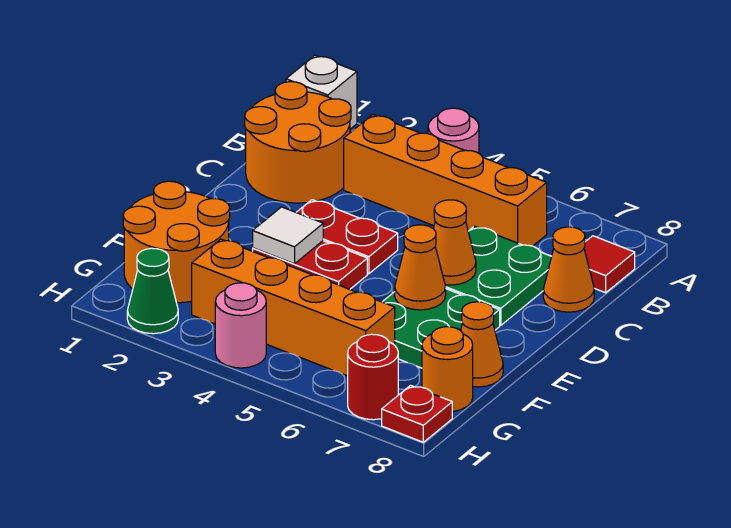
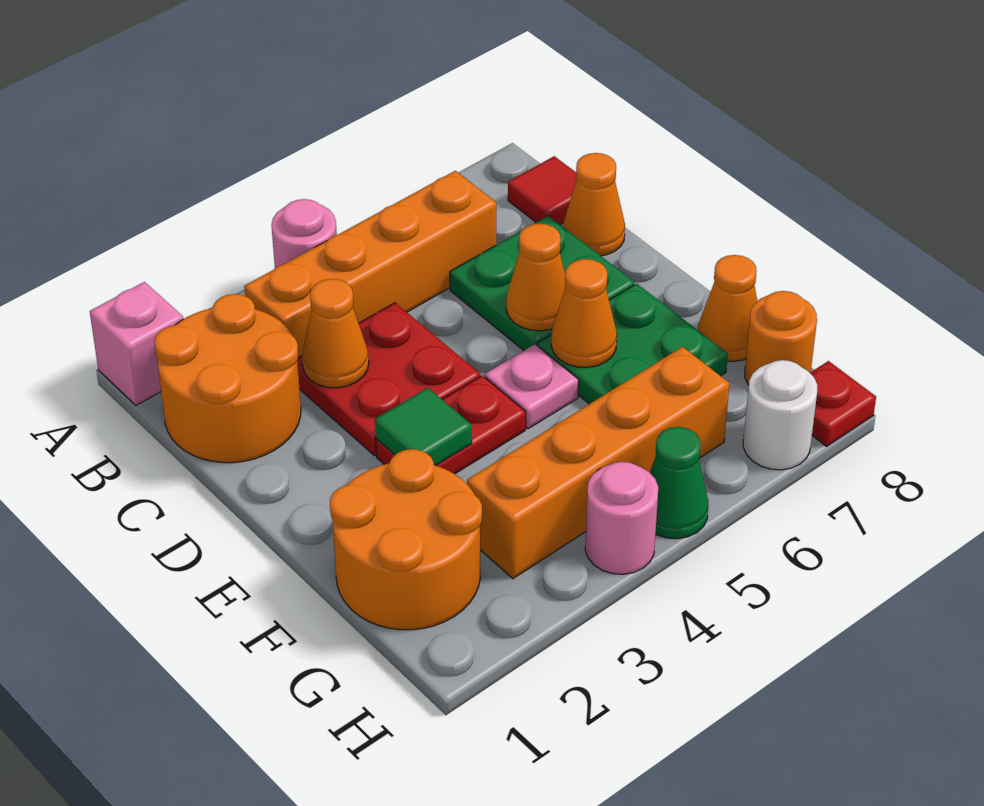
white 1x1 brick [286,55,357,129] -> pink 1x1 brick [90,282,183,405]
none -> orange 1x1 cone [302,279,369,388]
red 1x2 plate [296,200,398,274] -> red 2x2 plate [297,303,480,456]
white 1x1 tile [253,207,323,264] -> green 1x1 tile [375,388,472,465]
none -> pink 1x1 plate [485,344,579,429]
green 1x1 cone [127,248,178,334] -> green 1x1 cone moved to [650,427,708,539]
red 1x1 round brick [348,334,398,420] -> white 1x1 round brick [743,360,817,470]

